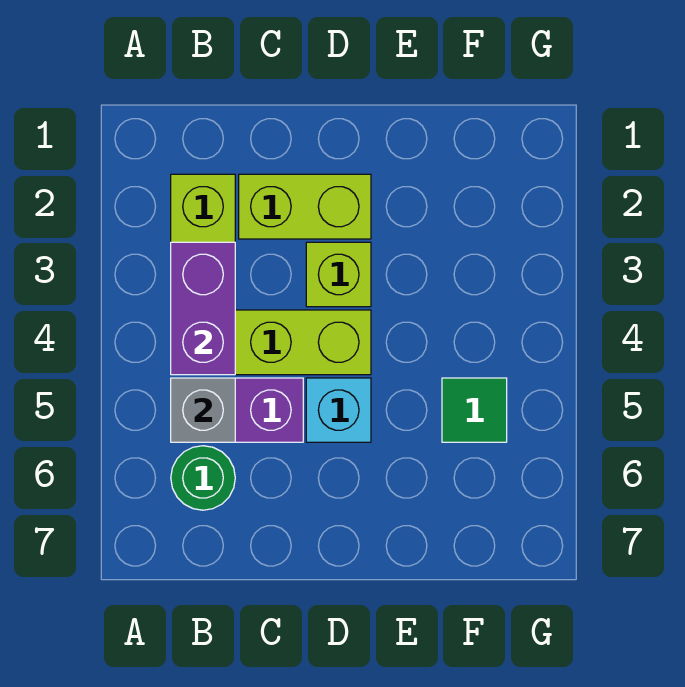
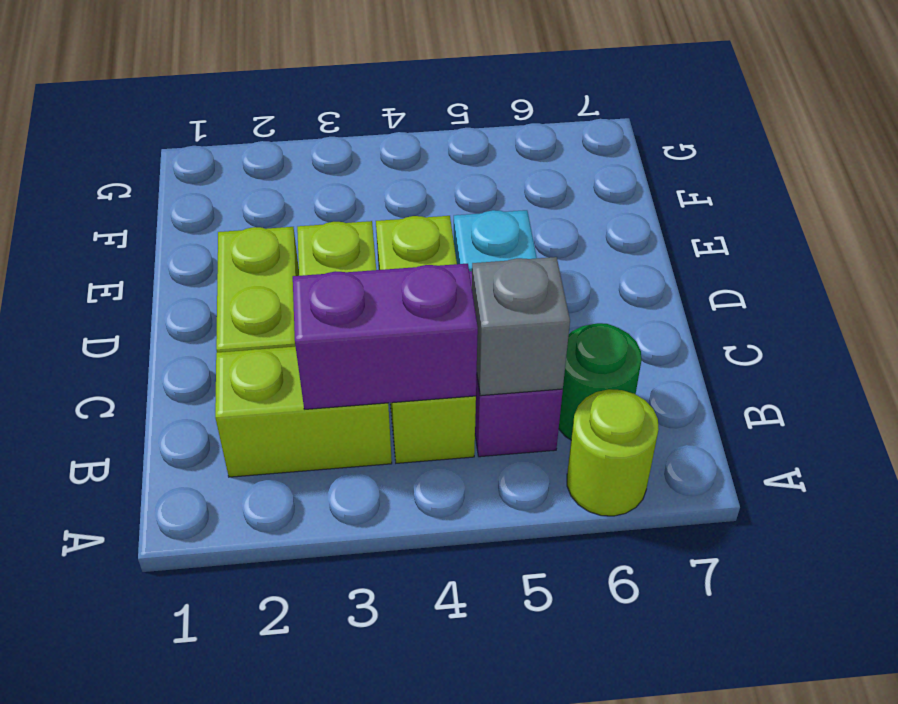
none -> lime 1x1 round brick [567,389,659,516]
green 1x1 tile [442,378,507,442] -> none

